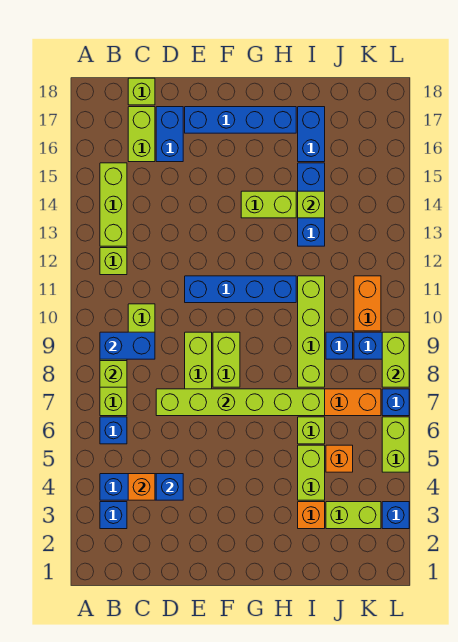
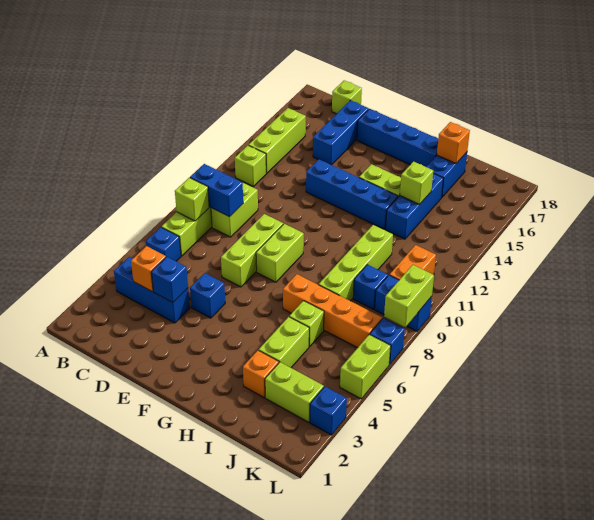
blue 1x1 brick [100,502,127,529] -> blue 1x1 brick moved to [190,273,225,318]
lime 1x2 brick [128,107,155,162] -> none
lime 1x6 brick [156,389,325,416] -> none
blue 1x2 brick [156,107,183,162] -> blue 1x3 brick [313,100,369,165]
blue 1x4 brick [185,276,296,303] -> blue 1x4 brick moved to [306,159,398,229]
orange 1x1 brick [326,445,353,472] -> orange 1x1 brick moved to [437,122,470,163]

